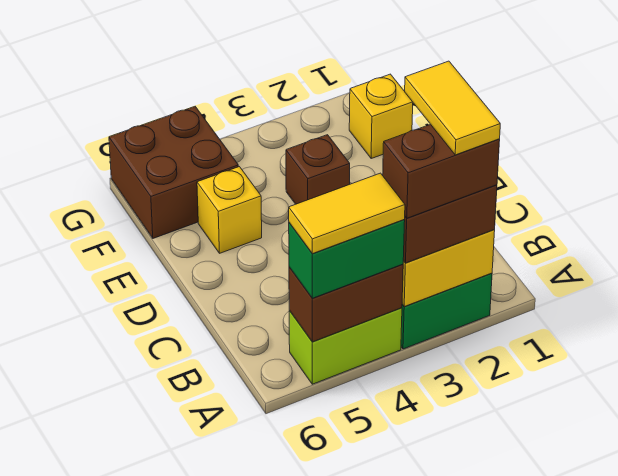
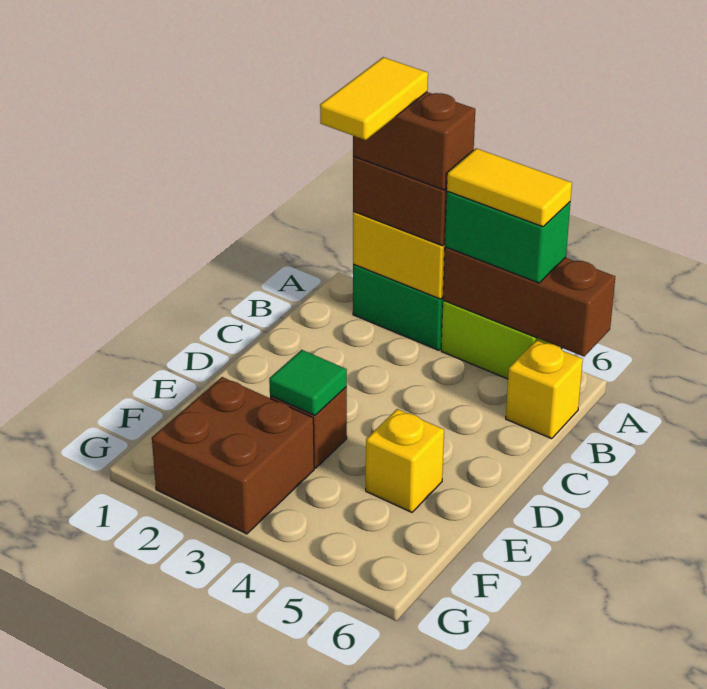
brown 1x2 brick [289,264,403,342] -> brown 1x3 brick [443,247,615,357]
none -> green 1x1 tile [269,350,347,415]
yellow 1x1 brick [349,74,413,158] -> yellow 1x1 brick moved to [506,340,583,439]
brown 2x2 brick [109,107,238,238] -> brown 2x2 brick moved to [152,377,314,534]

